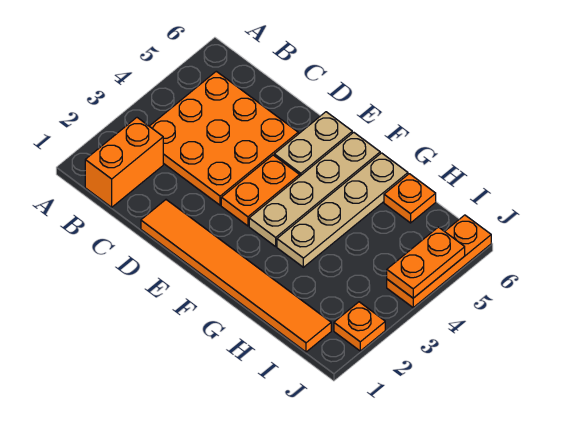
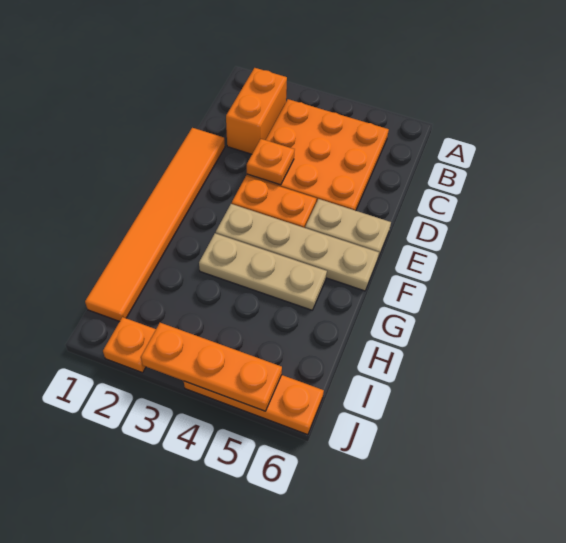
orange 1x2 brick [85,118,163,207] -> orange 1x2 brick turned to [226,68,287,154]
tan 1x4 plate [277,153,408,267] -> tan 1x3 plate [199,233,327,310]
orange 1x1 plate [384,174,436,223] -> orange 1x1 plate moved to [247,139,295,185]
orange 1x2 plate [387,227,465,298] -> orange 1x3 plate [141,323,282,411]

